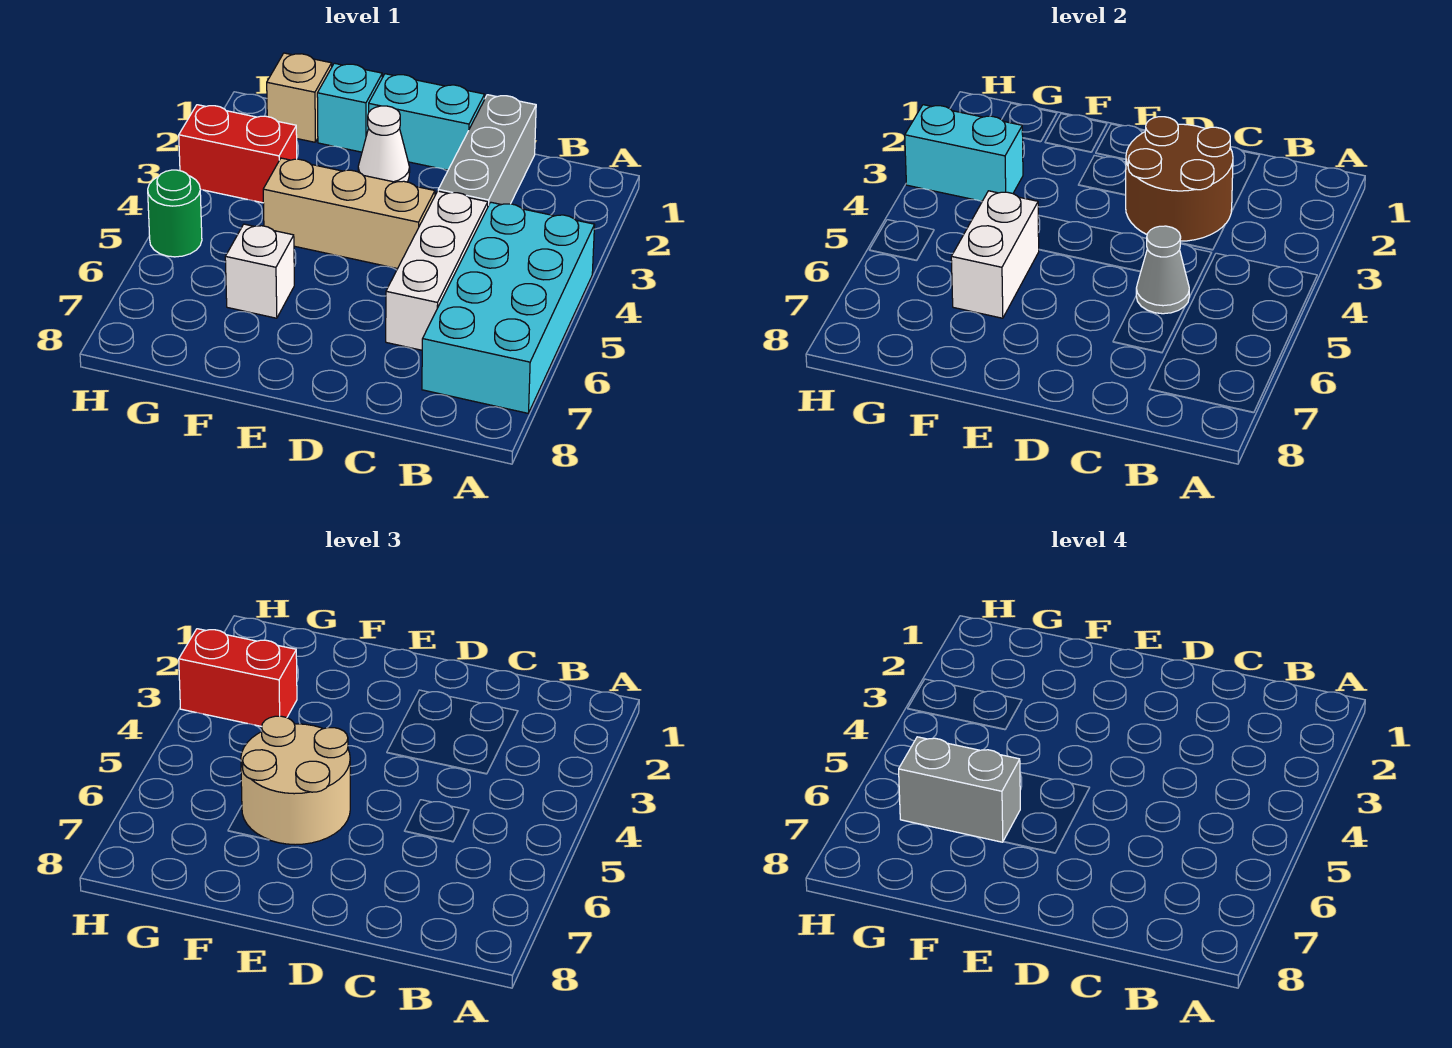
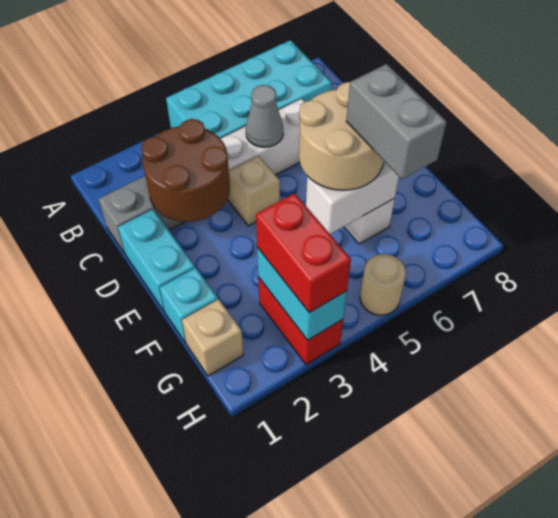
tan 1x3 brick [263,158,435,269] -> tan 1x1 brick [228,156,280,226]
white 1x1 cone [358,106,410,182] -> none
green 1x1 round brick [148,170,202,257] -> tan 1x1 round brick [360,254,406,315]

